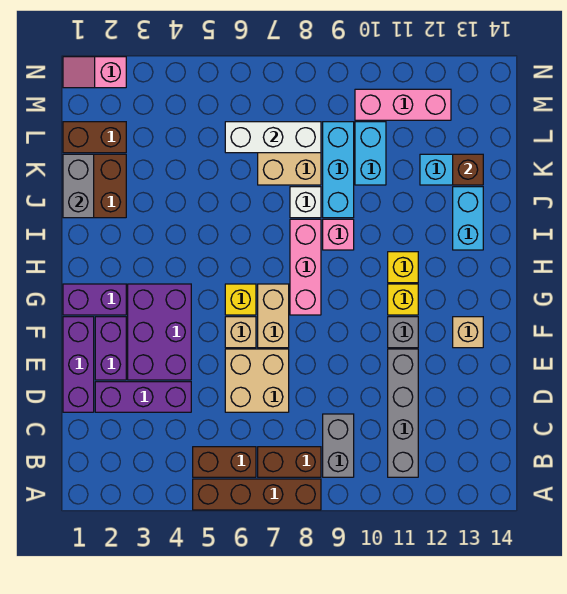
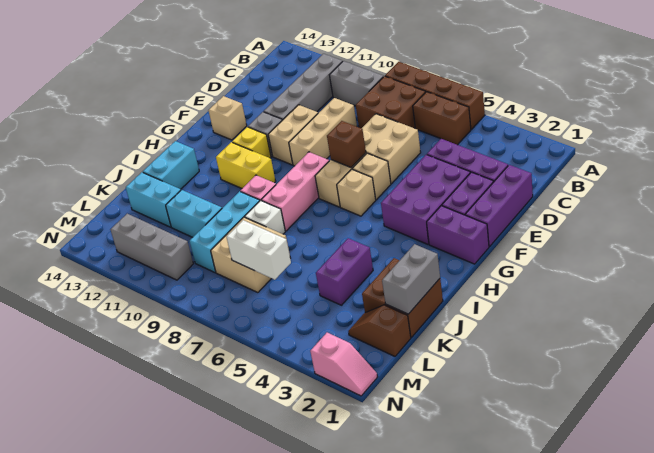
brown 1x2 brick [258,447,321,477] -> brown 2x2 brick [356,76,426,128]
grey 1x2 brick [323,414,354,477] -> grey 1x2 brick turned to [330,61,383,106]
none -> tan 1x3 brick [289,98,357,166]
none -> tan 1x2 brick [268,105,318,165]
yellow 1x1 brick [225,284,256,315] -> tan 1x1 brick [337,169,376,216]
yellow 1x1 brick [388,252,418,283] -> yellow 1x2 brick [216,142,276,188]
none -> purple 1x2 brick [316,238,373,305]
cyan 1x2 brick [355,122,386,185] -> cyan 1x2 brick turned to [166,190,222,237]
brown 1x1 brick [453,154,483,185] -> brown 1x1 brick moved to [327,121,366,167]
brown 1x2 brick [63,122,126,153] -> brown 1x2 slope [348,305,411,356]
white 1x3 brick [225,122,321,153] -> white 1x2 brick [227,220,291,280]
pink 1x3 brick [355,89,451,120] -> grey 1x3 brick [111,214,193,280]

